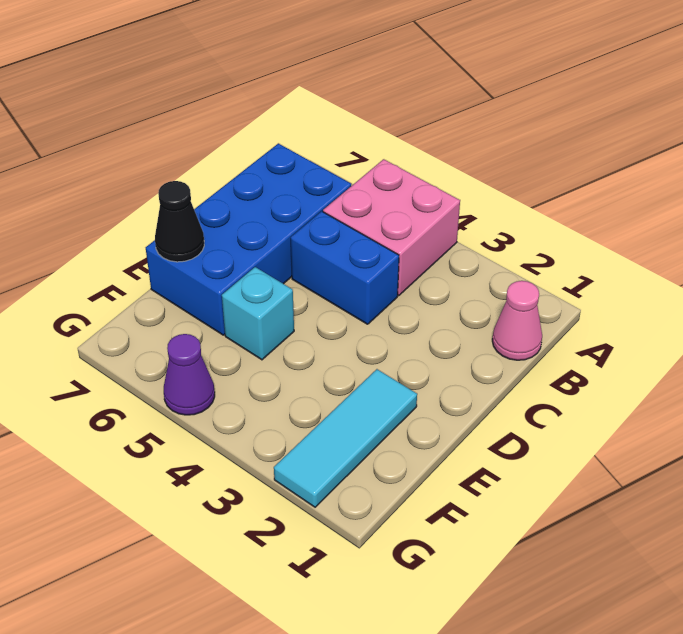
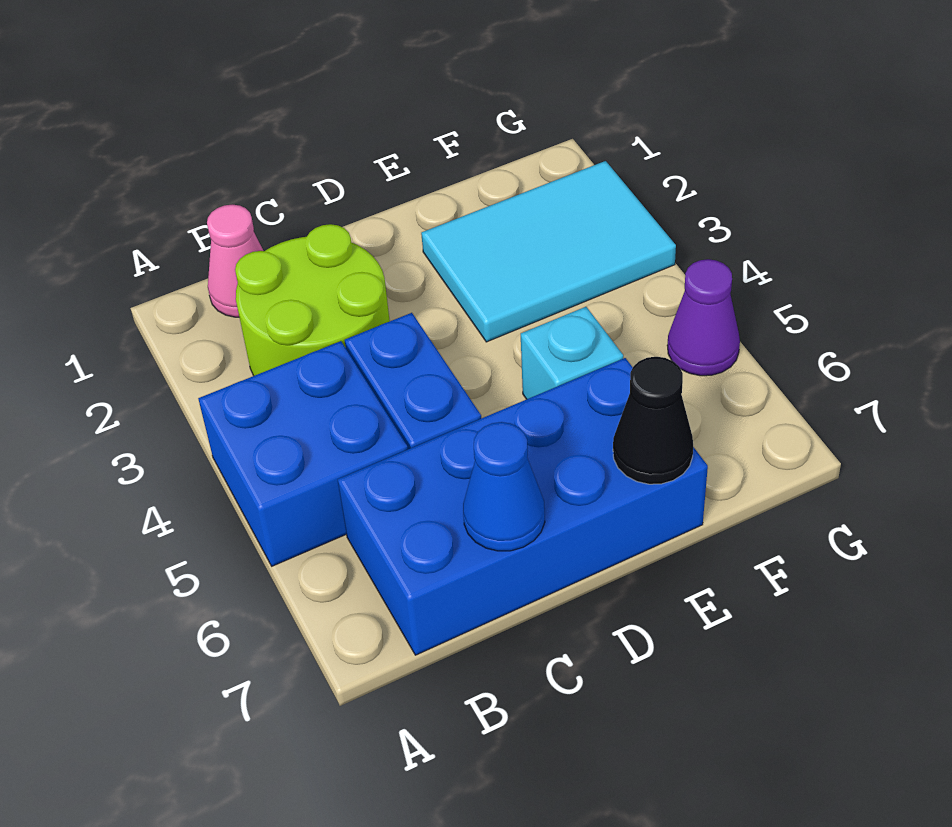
pink 2x2 brick [323,159,460,296] -> blue 2x2 brick [198,341,408,566]
none -> lime 2x2 round brick [235,224,390,376]
none -> blue 1x1 cone [463,422,545,551]
cyan 1x3 tile [274,369,417,507] -> cyan 2x3 tile [421,161,676,342]

